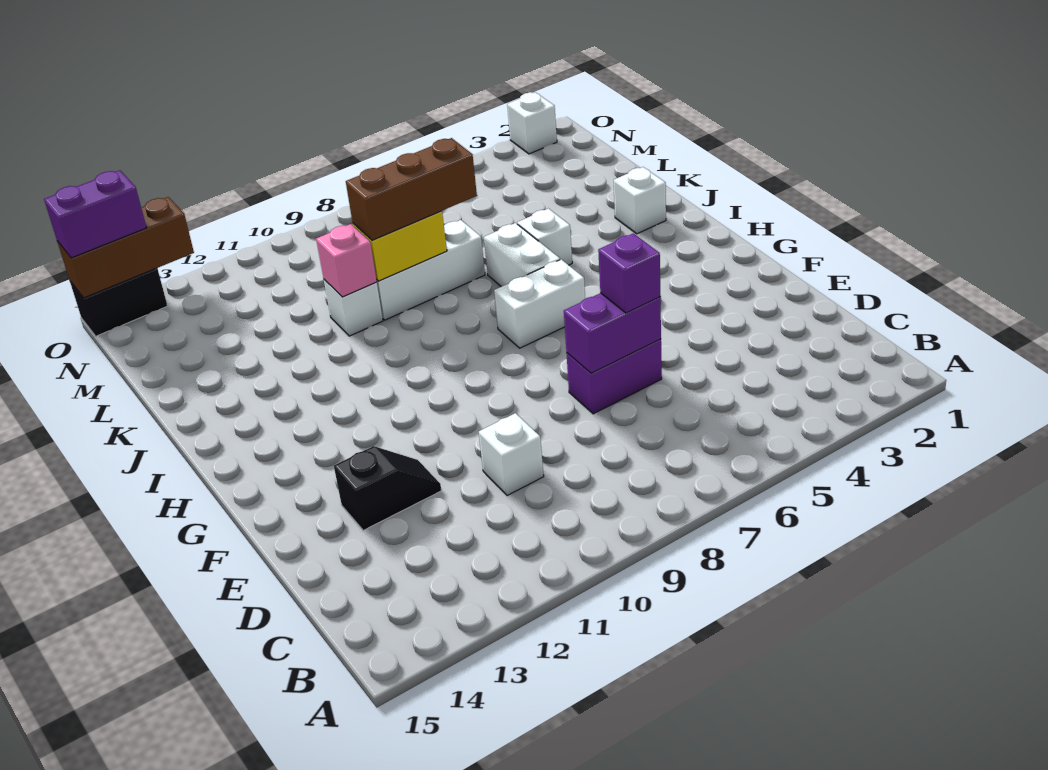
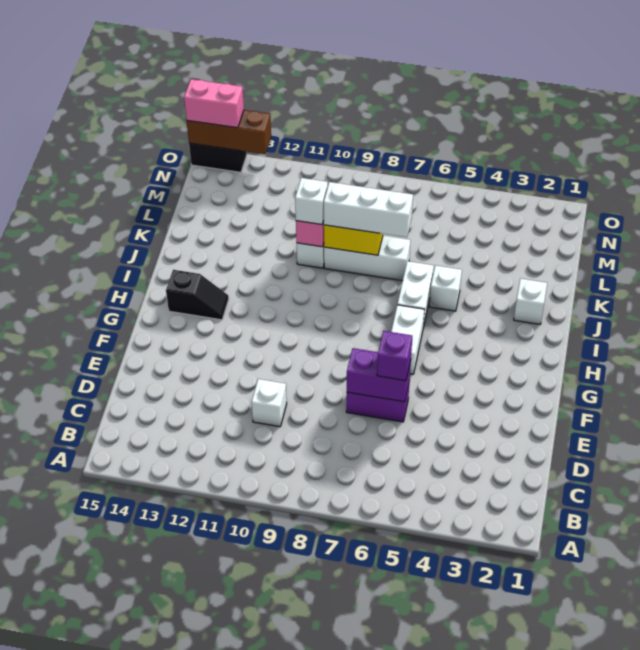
black 1x2 slope [334,446,441,531] -> black 1x2 slope moved to [166,270,229,320]
white 1x2 brick [494,260,585,348] -> white 1x2 brick turned to [391,305,425,374]
brown 1x3 brick [346,138,477,240] -> white 1x3 brick [324,182,413,237]
white 1x1 brick [507,92,557,154] -> white 1x1 brick moved to [295,178,328,225]
purple 1x2 brick [44,170,147,258] -> pink 1x2 brick [184,79,244,128]

